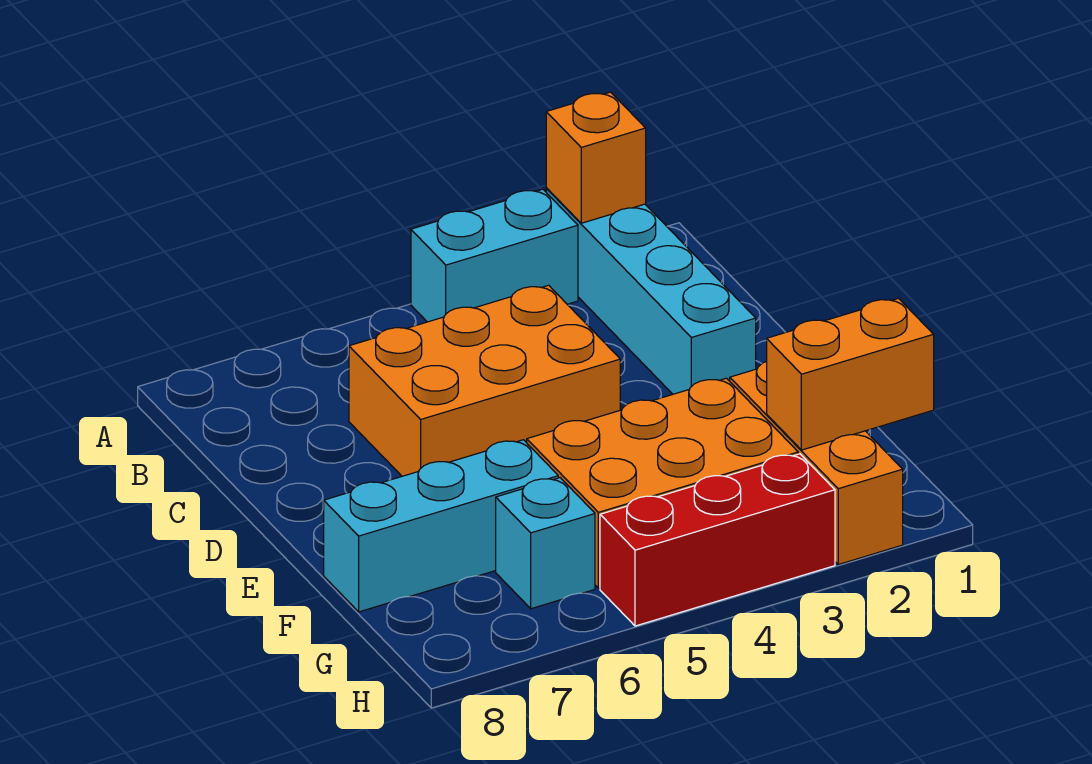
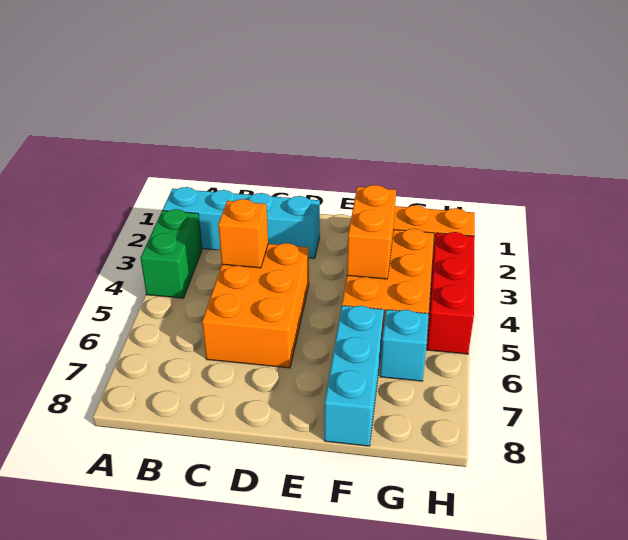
orange 1x1 brick [546,92,646,223] -> orange 1x1 brick moved to [218,199,268,268]
cyan 1x2 brick [411,189,578,322] -> green 1x2 brick [141,209,202,298]
orange 1x2 brick [767,298,934,450] -> orange 1x2 brick moved to [347,185,396,279]

